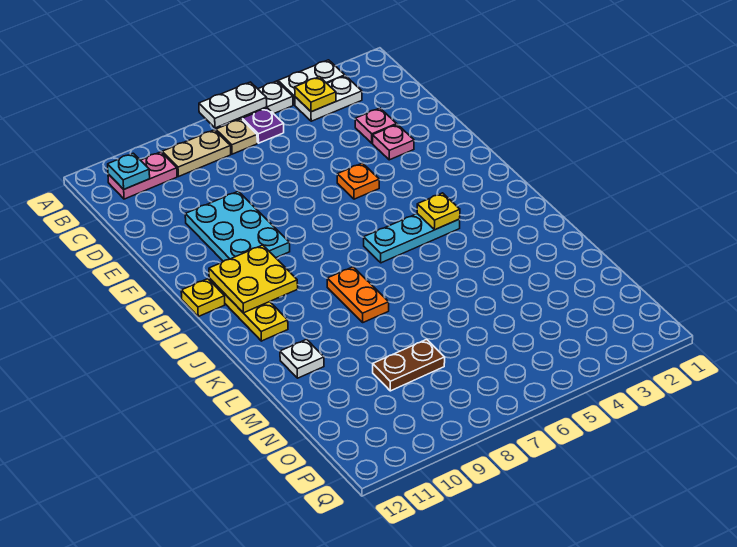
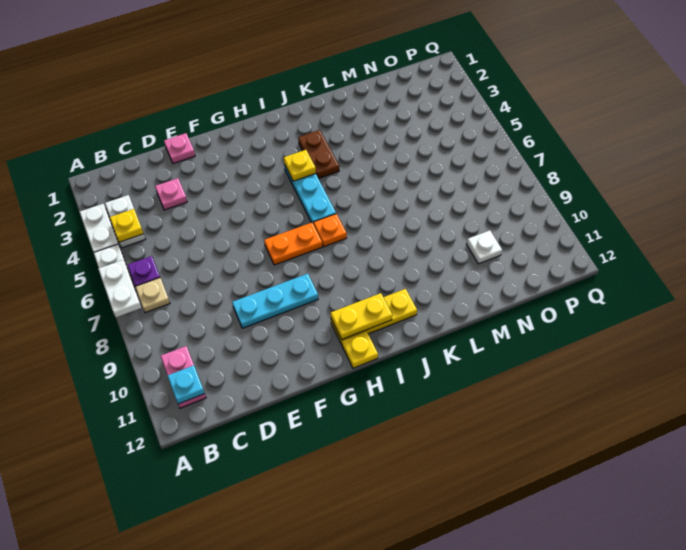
tan 1x2 plate [162,130,231,177] -> none
pink 1x1 plate [373,124,414,160] -> pink 1x1 plate moved to [164,133,195,164]
cyan 2x3 plate [185,191,290,261] -> cyan 1x3 plate [232,274,318,328]
orange 1x1 plate [337,163,379,199] -> orange 1x1 plate moved to [314,214,347,247]
yellow 2x2 plate [209,245,298,313] -> yellow 1x2 plate [331,293,392,340]
orange 1x2 plate [327,267,389,322] -> orange 1x2 plate moved to [264,223,322,265]
white 1x1 plate [280,339,324,378] -> white 1x1 plate moved to [467,230,502,264]
brown 1x2 plate [373,339,445,391] -> brown 1x2 plate moved to [298,130,339,179]

